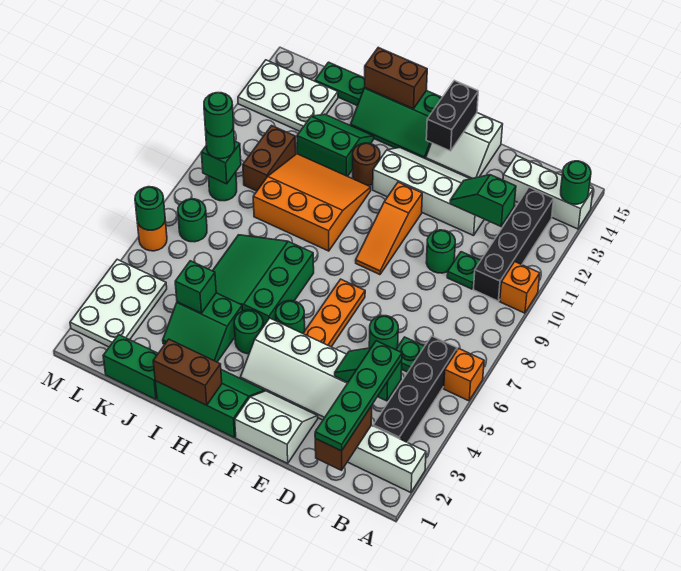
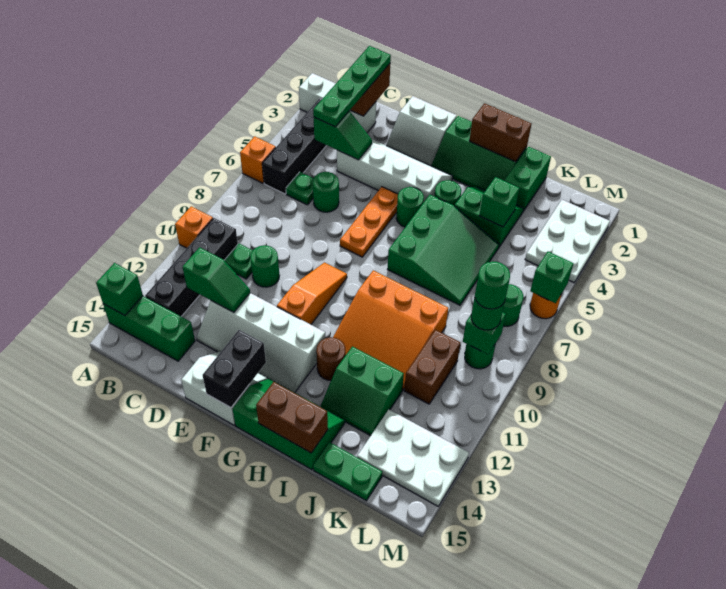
white 1x3 brick [503,156,593,229] -> green 1x3 brick [103,296,195,361]
green 1x1 round brick [561,161,591,204] -> green 1x1 brick [96,263,143,315]
green 1x2 brick [103,335,158,399] -> green 1x2 brick turned to [505,147,551,211]
green 1x1 round brick [135,187,165,230] -> green 1x1 brick [530,252,573,303]

